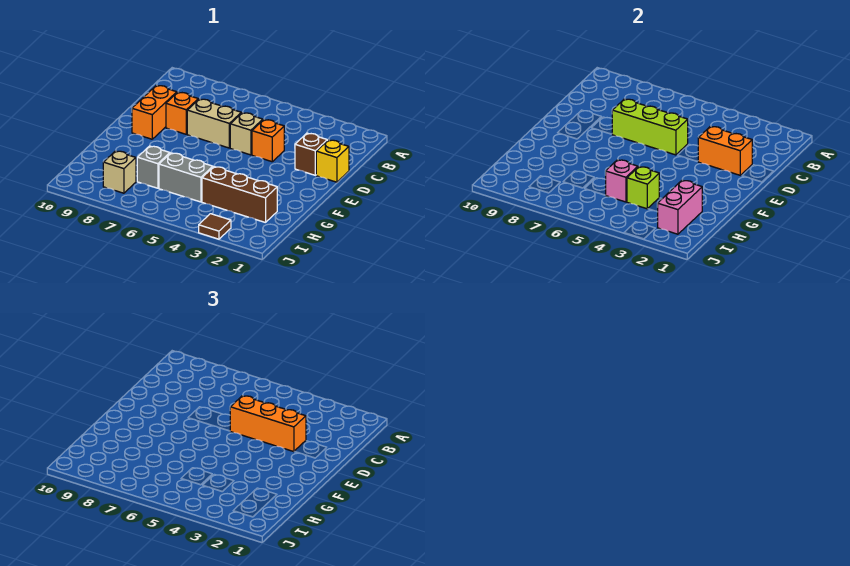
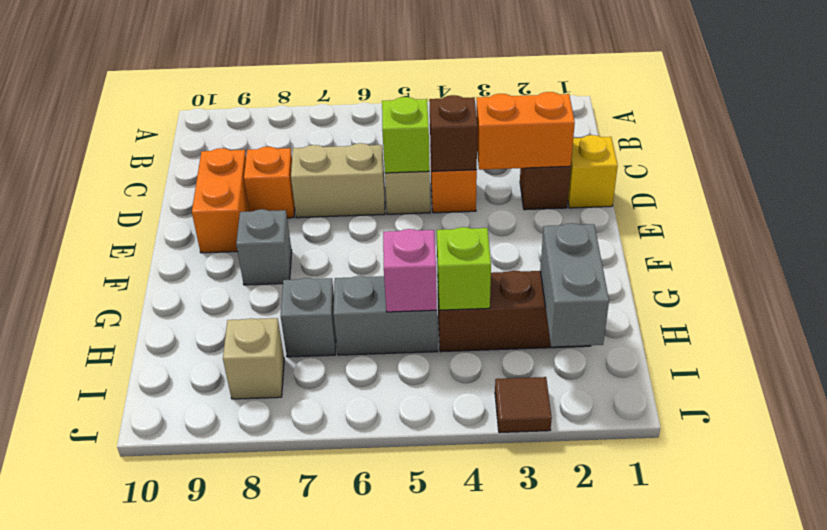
orange 1x3 brick [230,396,306,452] -> none
none -> brown 1x1 brick [429,95,477,171]
lime 1x3 brick [612,99,688,155] -> lime 1x1 brick [382,97,430,173]
none -> grey 1x1 brick [236,209,292,285]
pink 1x2 brick [658,180,702,234] -> grey 1x2 brick [540,223,609,347]

